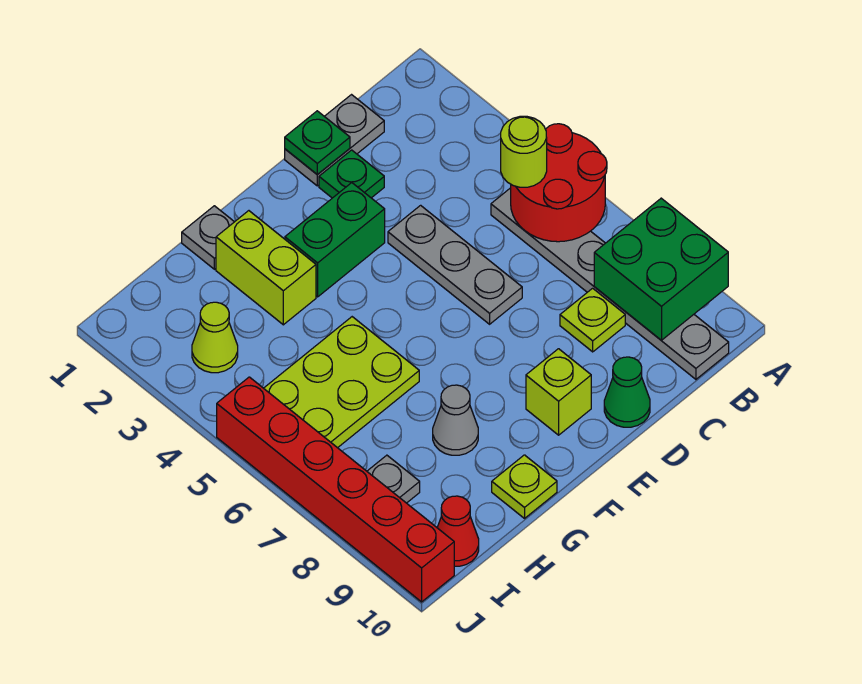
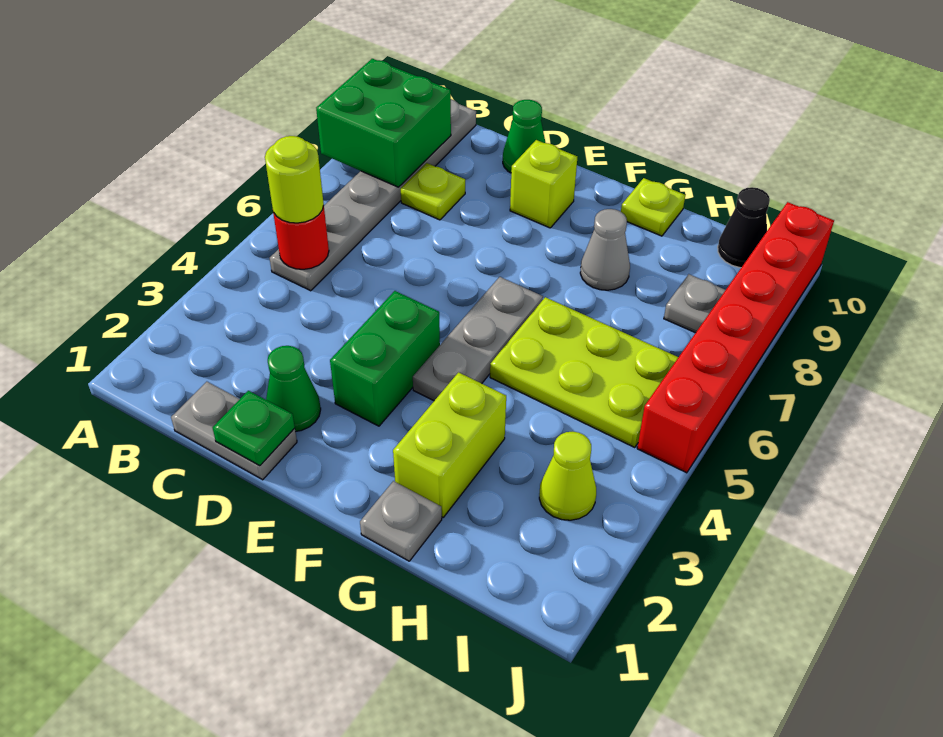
red 2x2 round brick [511,124,607,242] -> red 1x1 round brick [273,206,329,269]
green 1x1 plate [319,150,384,198] -> green 1x1 cone [266,346,321,432]
grey 1x3 plate [388,205,522,324] -> grey 1x3 plate moved to [413,277,543,401]
green 1x2 brick [285,183,385,297] -> green 1x2 brick turned to [330,291,440,426]
red 1x1 cone [437,496,479,566] -> black 1x1 cone [718,187,770,268]

